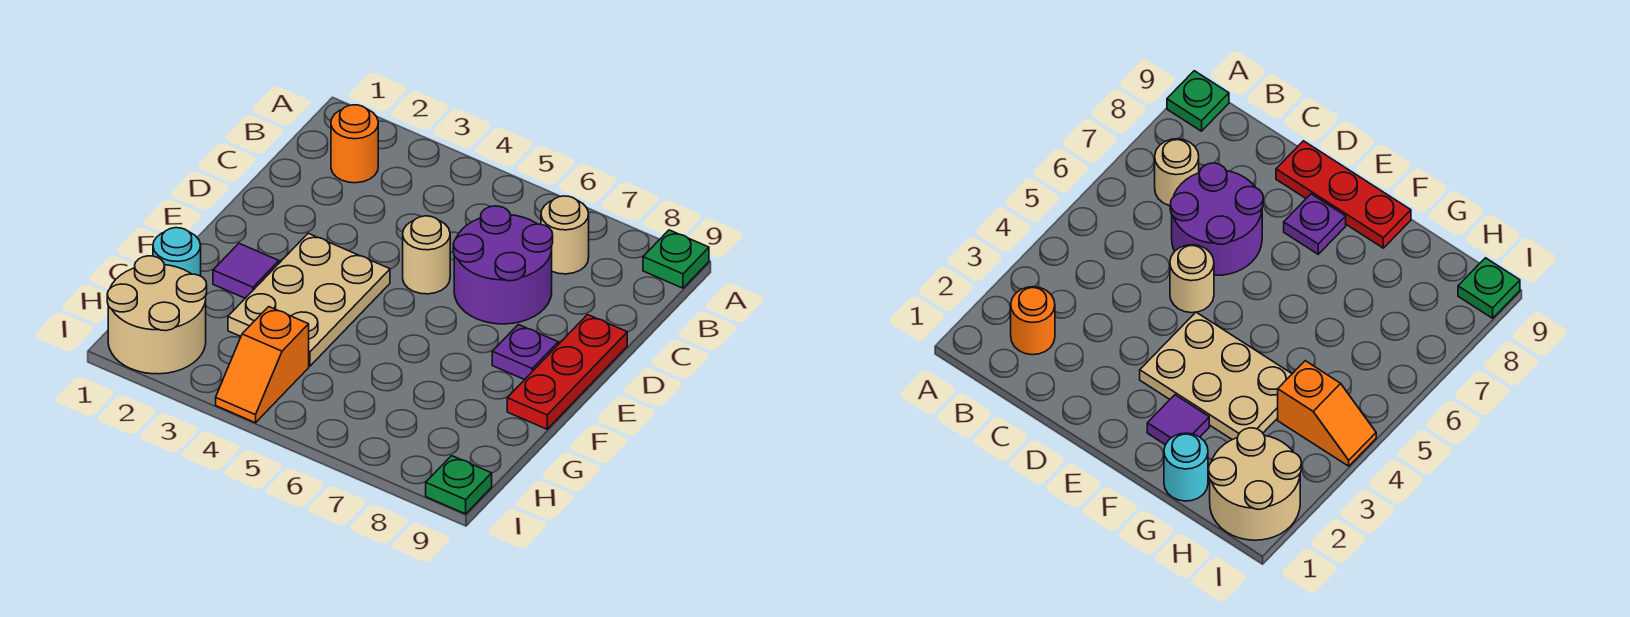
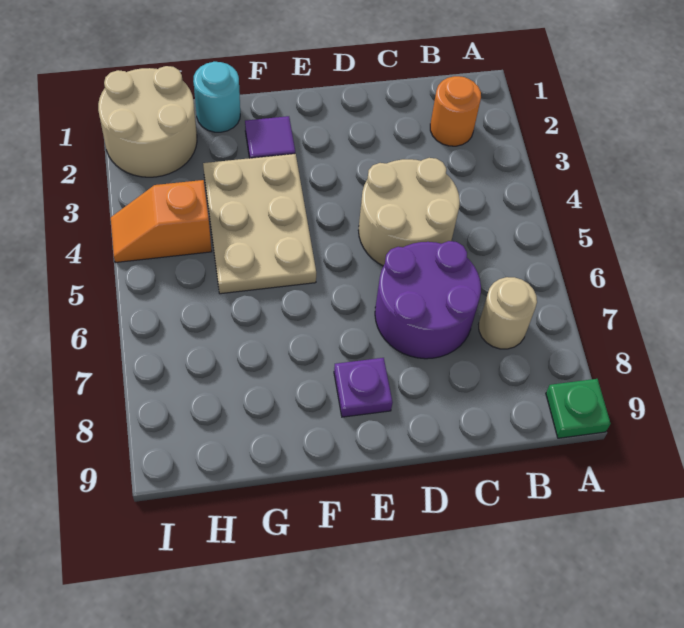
tan 1x1 round brick [403,216,450,294] -> tan 2x2 round brick [358,158,460,266]
red 1x3 plate [507,315,627,429] -> none
tan 2x3 plate [228,233,390,366] -> tan 2x3 plate turned to [203,154,316,294]
green 1x1 plate [426,456,492,514] -> none

